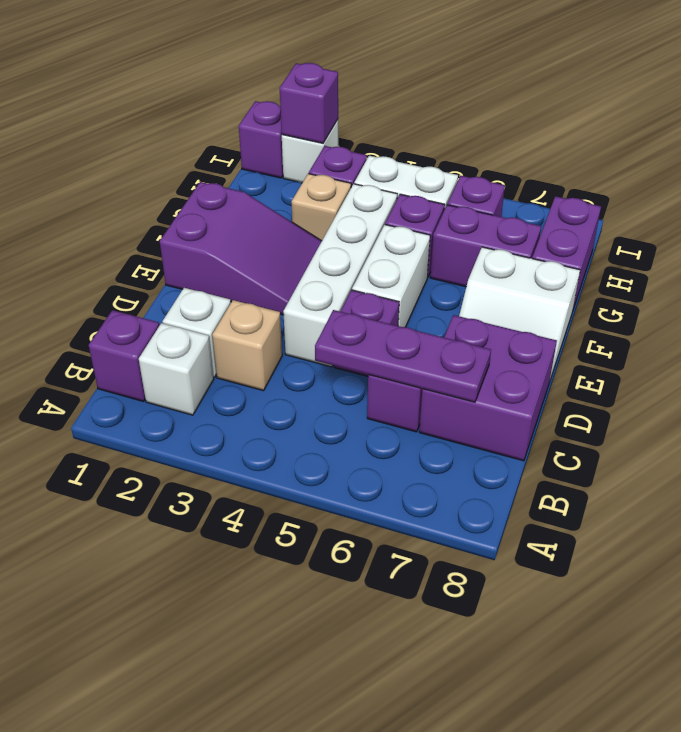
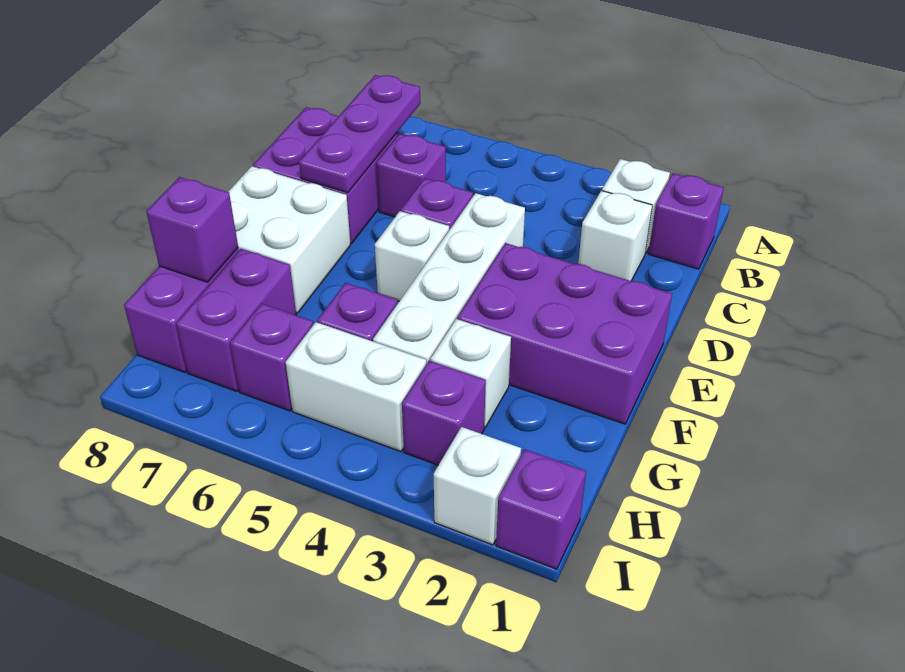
tan 1x1 brick [212,300,282,391] -> none
purple 1x3 plate [315,310,491,402] -> purple 1x3 plate turned to [299,75,420,193]
purple 2x3 slope [160,182,322,315] -> purple 2x3 brick [457,243,672,424]
white 1x2 brick [352,225,430,327] -> white 1x1 brick [375,211,449,301]
white 2x2 slope [459,247,580,380] -> white 2x2 brick [228,166,351,313]
tan 1x1 brick [291,174,351,241] -> white 1x1 brick [431,319,511,427]
purple 1x2 brick [430,205,541,287] -> purple 1x2 brick turned to [176,249,296,391]
purple 1x1 brick [280,63,338,143] -> purple 1x1 brick moved to [146,177,238,282]

